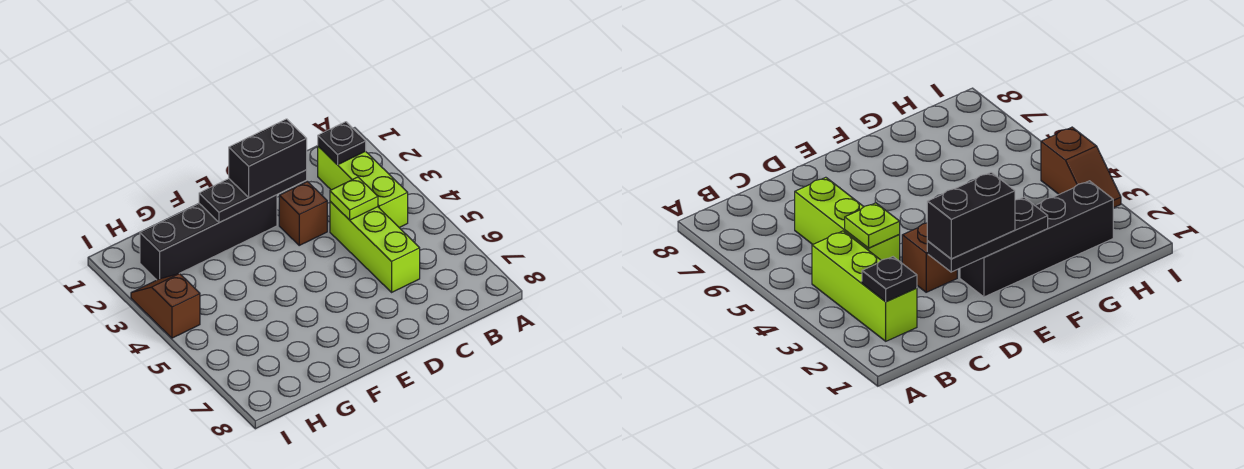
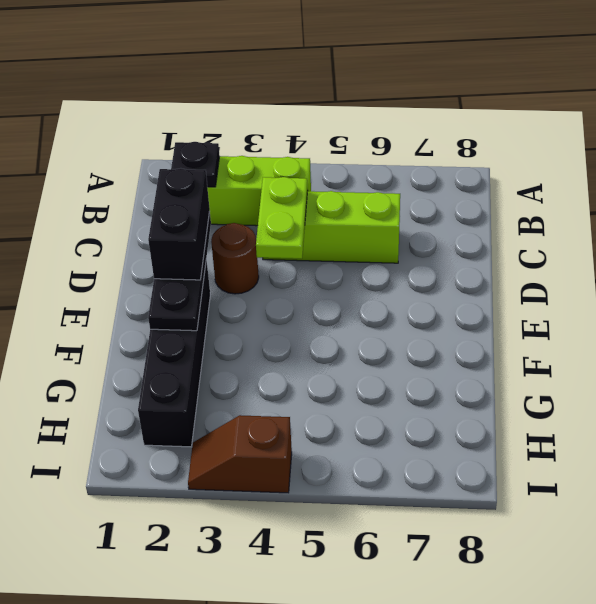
lime 1x1 plate [330,177,378,220] -> lime 1x2 plate [256,177,308,259]
brown 1x1 brick [279,182,327,245] -> brown 1x1 round brick [211,223,259,294]

